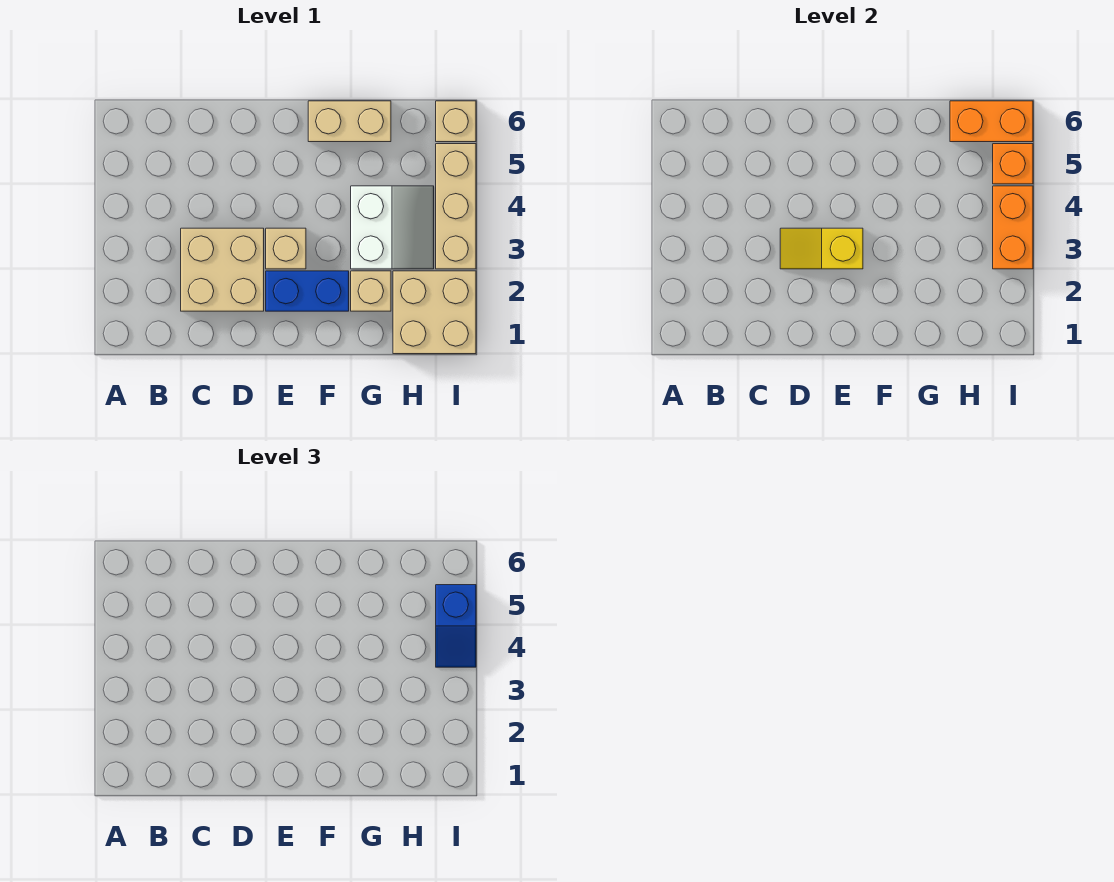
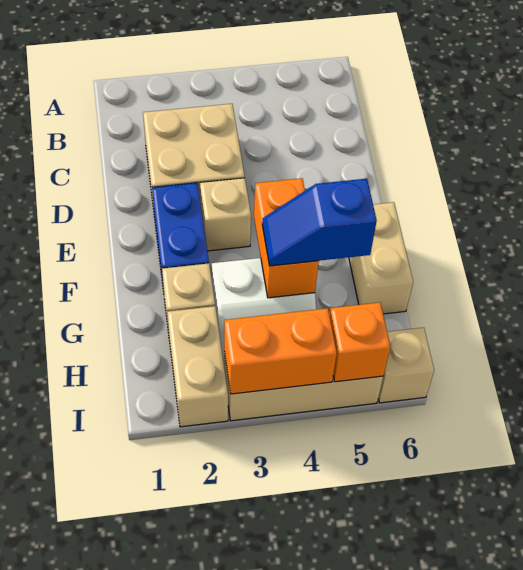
yellow 1x2 slope [780,228,863,269] -> none
tan 2x2 brick [393,271,476,354] -> tan 1x2 brick [167,306,228,427]
orange 1x2 brick [950,101,1033,142] -> orange 1x2 brick moved to [254,178,319,298]
blue 1x2 slope [436,585,476,667] -> blue 1x2 slope moved to [262,179,377,266]

